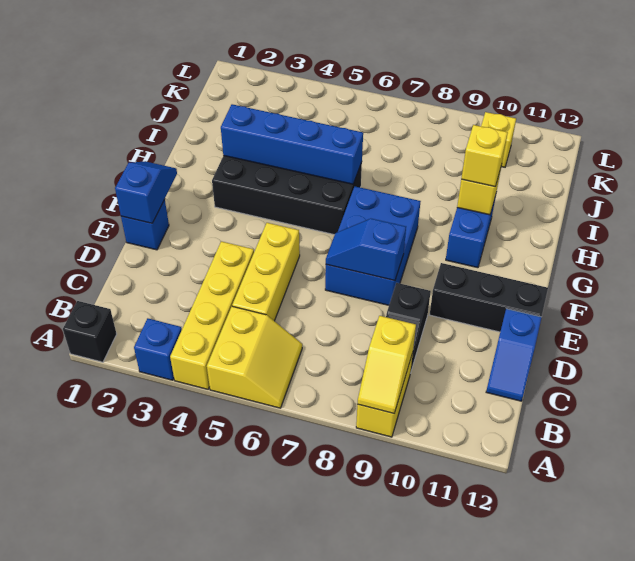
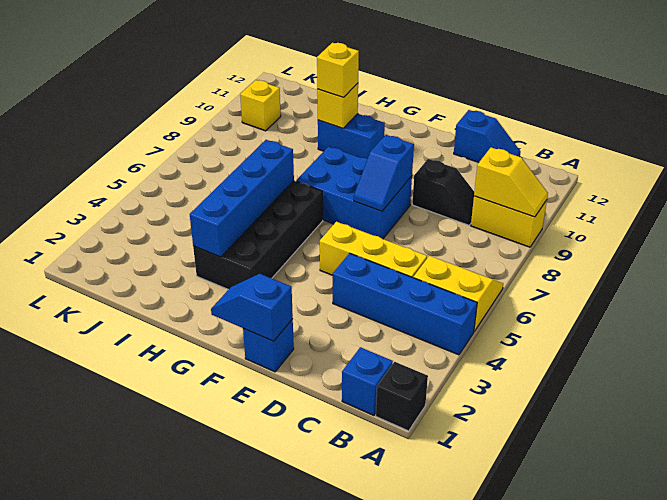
blue 1x1 brick [134,318,182,380] -> blue 1x1 brick moved to [342,347,393,416]
yellow 1x4 brick [170,241,254,389] -> blue 1x4 brick [333,253,477,355]
black 1x3 brick [430,263,548,332] -> none

